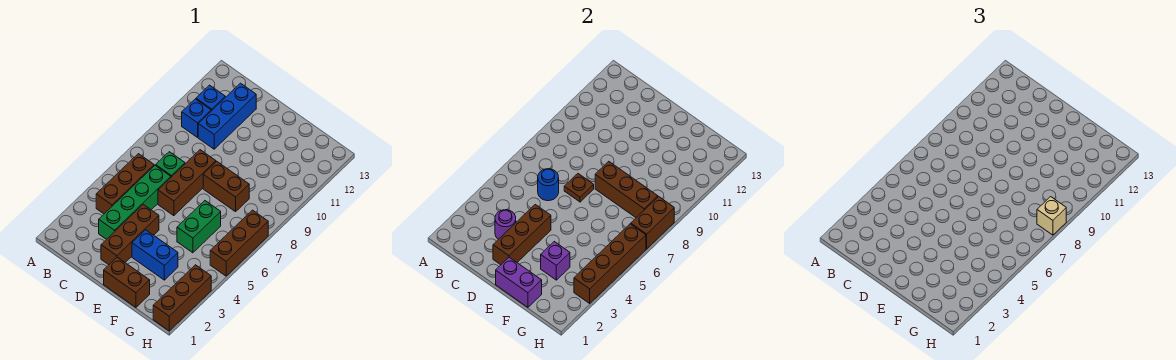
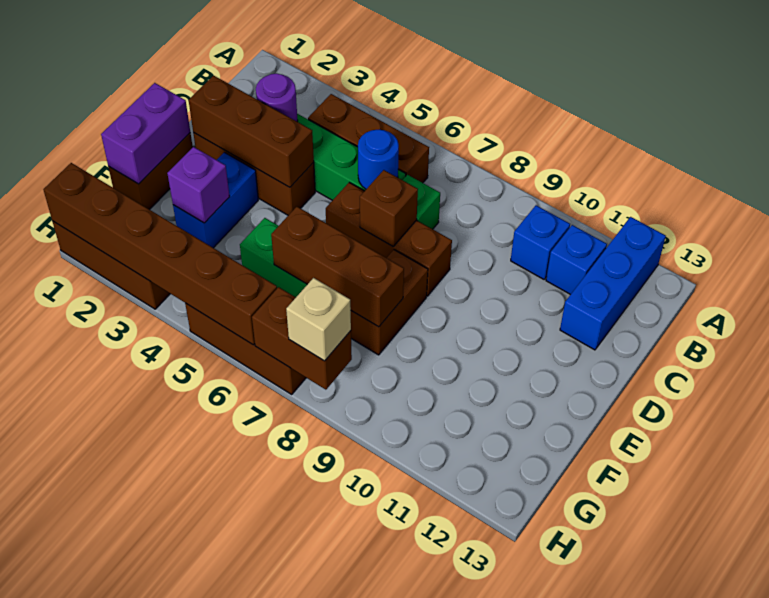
blue 1x3 brick [198,83,256,149] -> blue 1x3 brick turned to [560,217,666,350]
brown 1x1 plate [564,174,594,202] -> brown 1x1 brick [360,170,418,246]
brown 1x3 brick [595,161,658,218] -> brown 1x3 brick turned to [271,207,404,327]
brown 1x4 brick [574,224,646,303] -> brown 1x6 brick [43,163,277,345]

